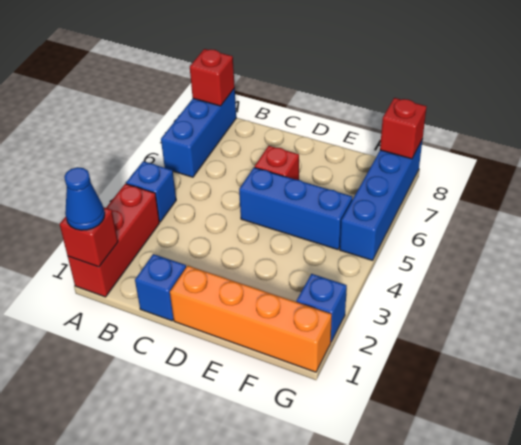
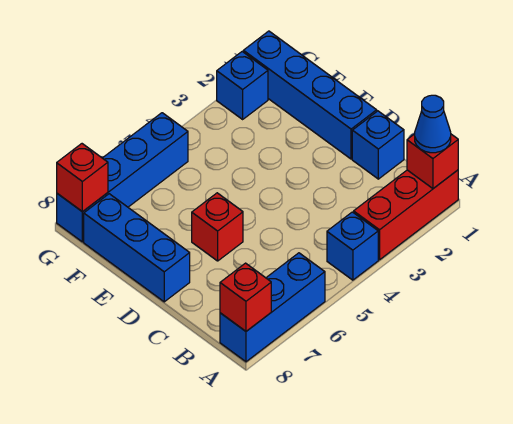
orange 1x4 brick [170,266,332,372] -> blue 1x4 brick [243,31,377,159]
blue 1x3 brick [239,167,352,250] -> blue 1x3 brick moved to [84,194,190,302]

